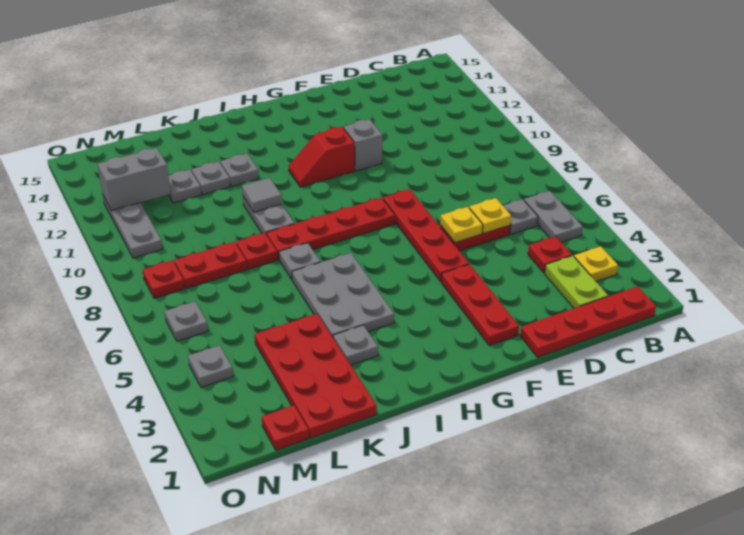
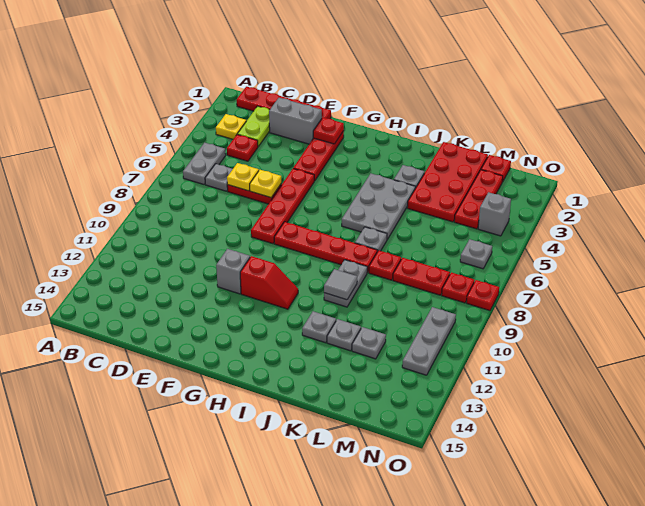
none -> red 1x1 plate [313,118,344,144]
none -> red 1x3 plate [454,170,503,229]
grey 1x2 brick [98,148,171,210] -> grey 1x2 brick moved to [269,98,322,144]
grey 1x1 plate [188,345,233,387] -> grey 1x1 brick [478,192,511,236]
none -> red 1x1 plate [466,280,499,311]

